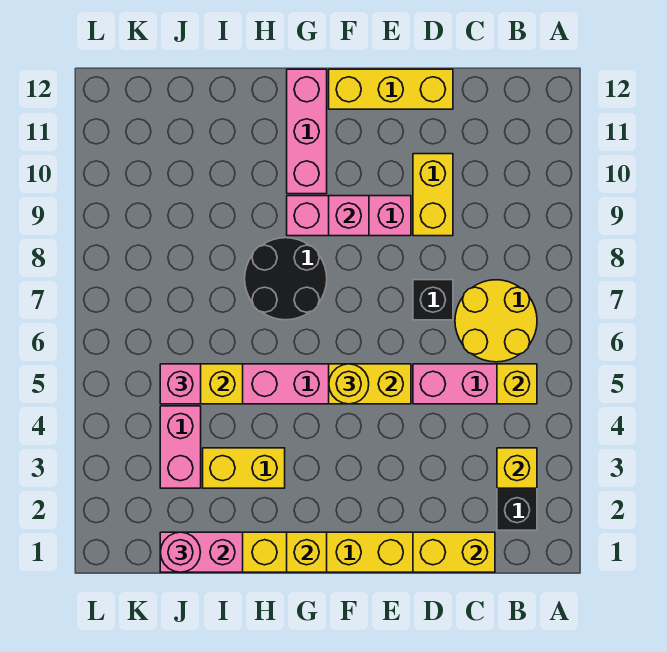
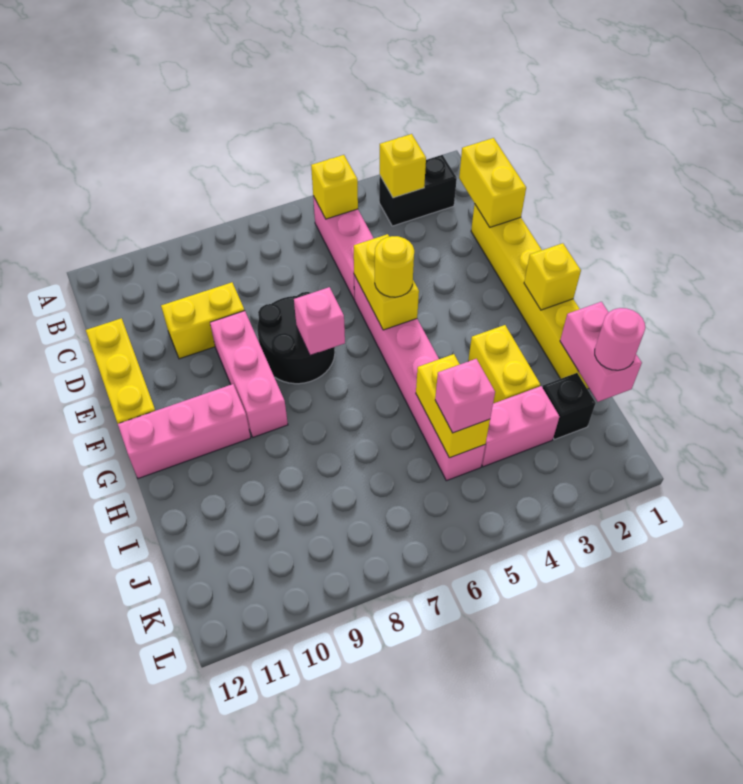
yellow 2x2 round brick [455,280,537,362] -> none
black 1x1 brick [413,280,453,320] -> black 1x1 brick moved to [543,373,596,439]
pink 1x1 brick [329,196,369,236] -> pink 1x1 brick moved to [294,287,345,355]
black 2x2 round brick [245,238,327,320] -> black 2x2 round brick moved to [257,292,335,384]

